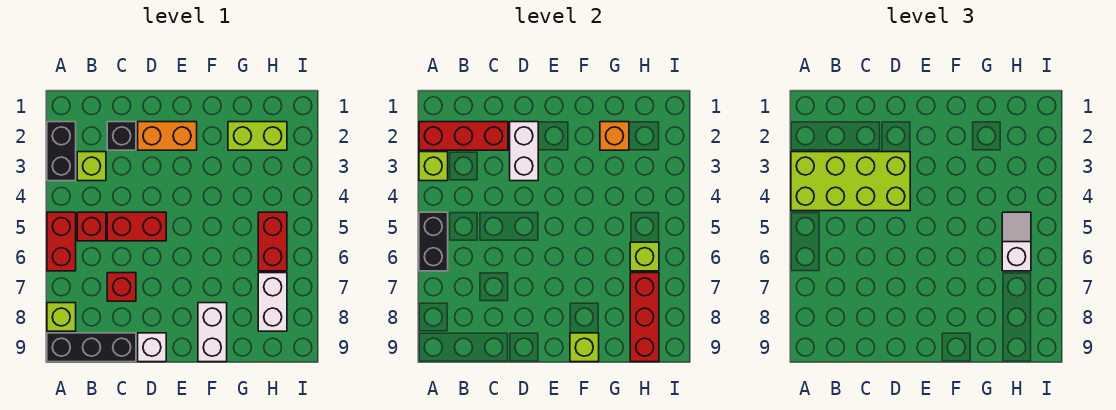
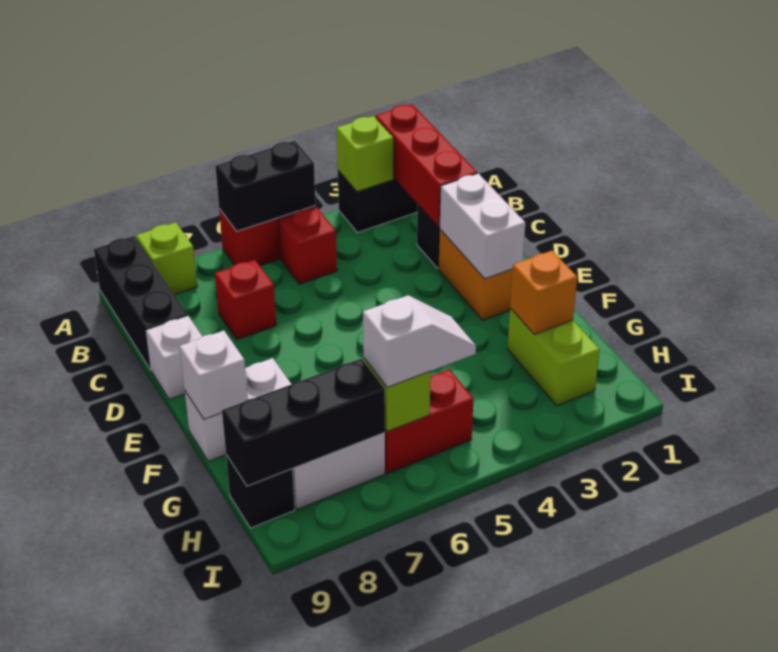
lime 2x4 brick [791,152,910,211] -> none
lime 1x1 brick [77,152,106,181] -> none
red 1x2 brick [107,212,166,241] -> none
white 1x2 brick [510,122,538,181] -> white 1x2 brick turned to [440,173,525,279]
lime 1x1 brick [570,333,599,362] -> white 1x1 brick [180,331,248,419]
red 1x3 brick [630,273,659,362] -> black 1x3 brick [222,359,385,486]
none -> black 1x1 brick [226,455,295,528]

